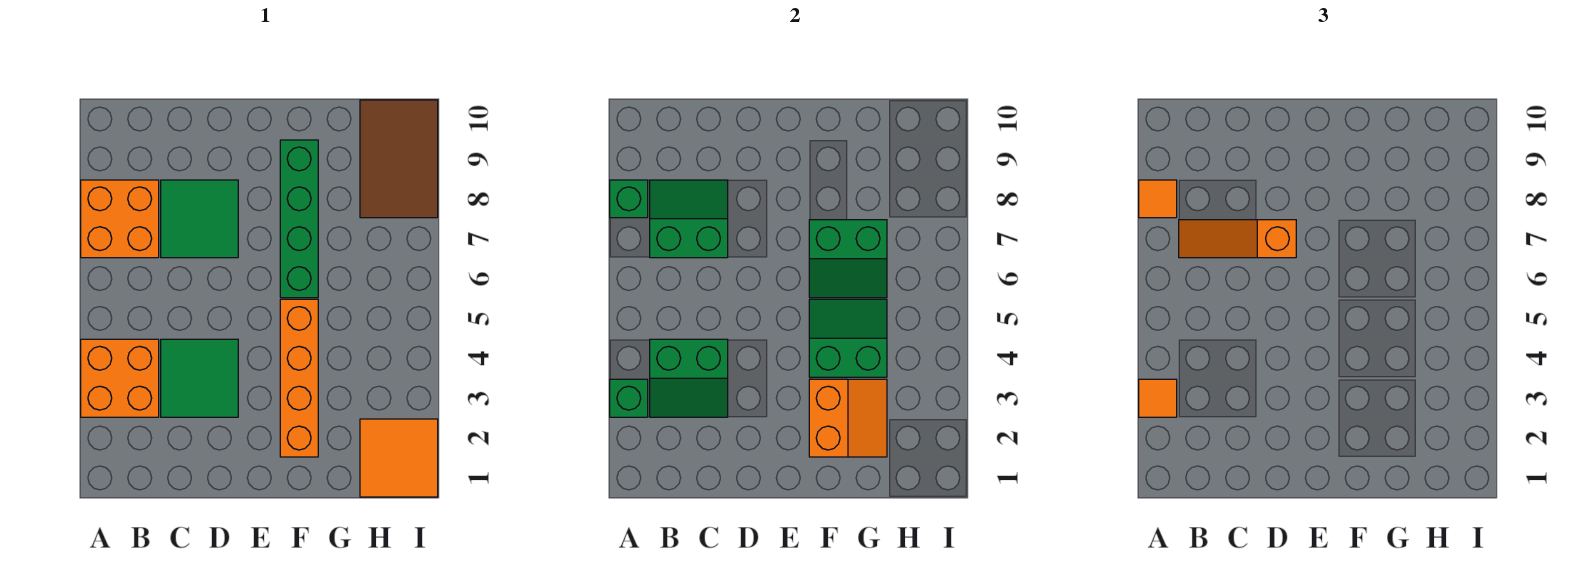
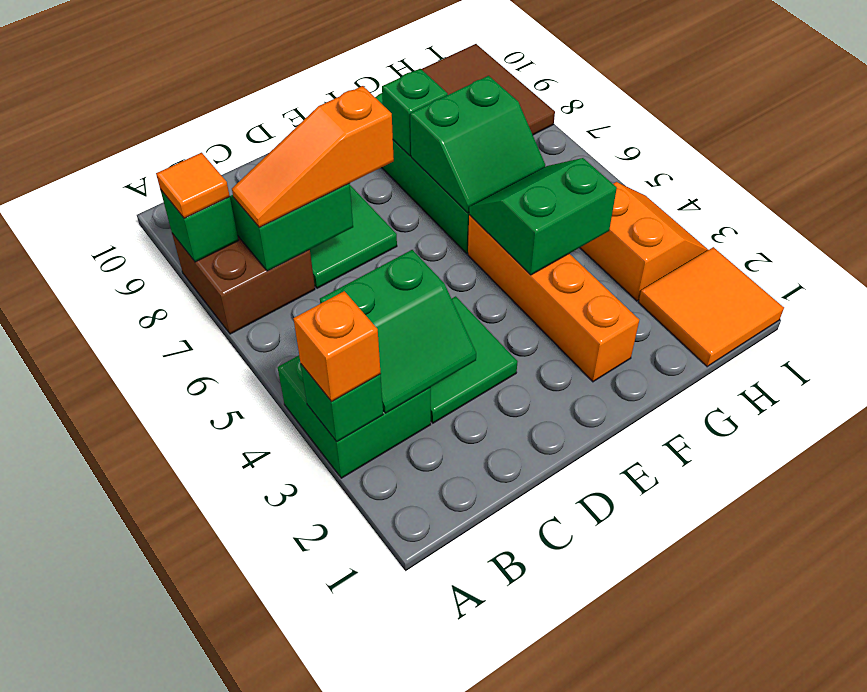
orange 2x2 brick [81,339,159,417] -> green 2x2 brick [278,356,431,478]
orange 1x1 tile [1139,379,1177,417] -> orange 1x1 brick [294,291,381,402]
orange 2x2 brick [81,180,159,258] -> brown 2x2 brick [172,233,315,334]
orange 2x2 slope [809,379,887,457] -> orange 2x2 slope moved to [580,182,708,301]
none -> green 1x1 brick [382,69,448,156]

